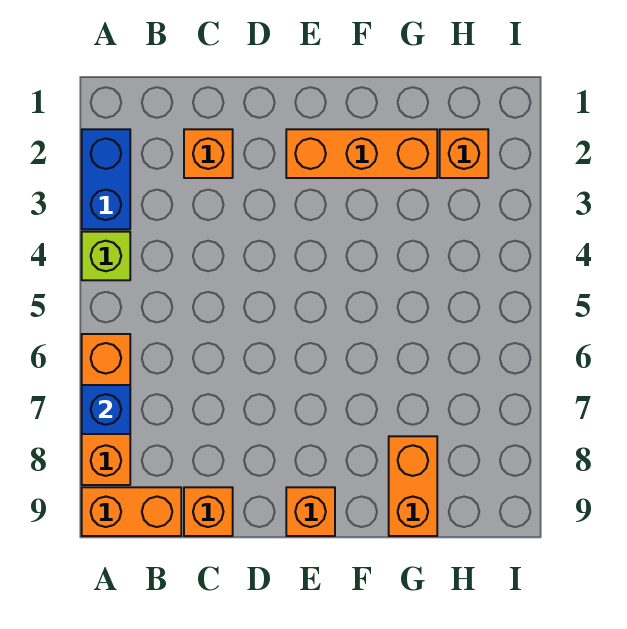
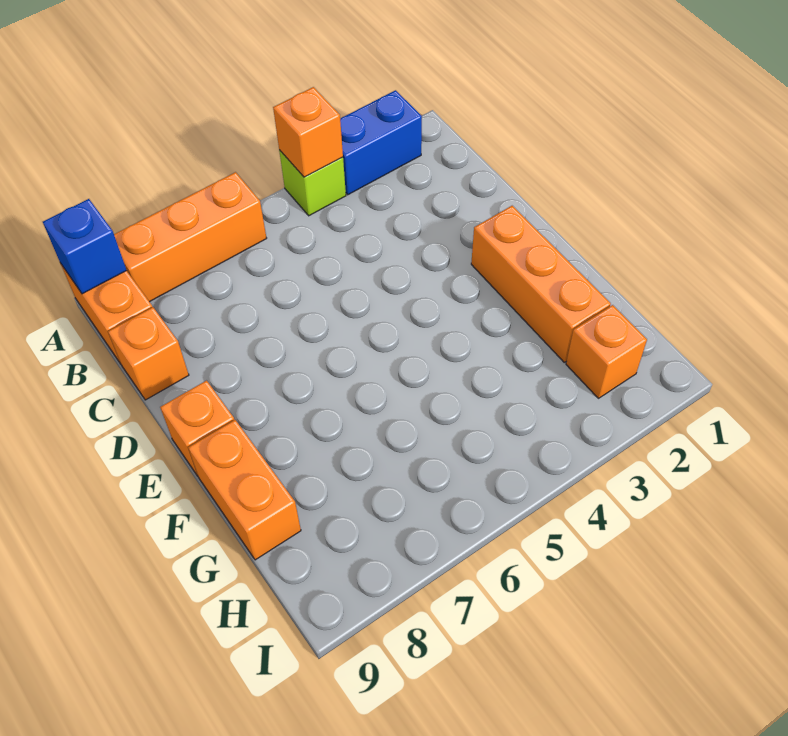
blue 1x1 brick [82,385,130,434] -> blue 1x1 brick moved to [43,199,127,294]
orange 1x1 brick [184,129,233,178] -> orange 1x1 brick moved to [273,87,343,177]
orange 1x2 brick [389,436,437,536] -> orange 1x2 brick turned to [188,420,301,560]

